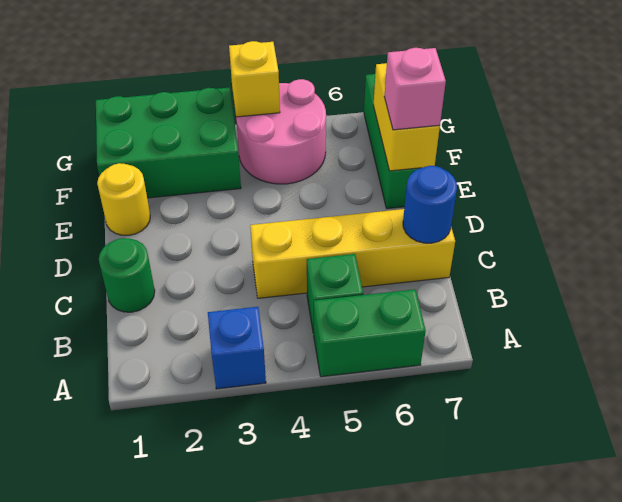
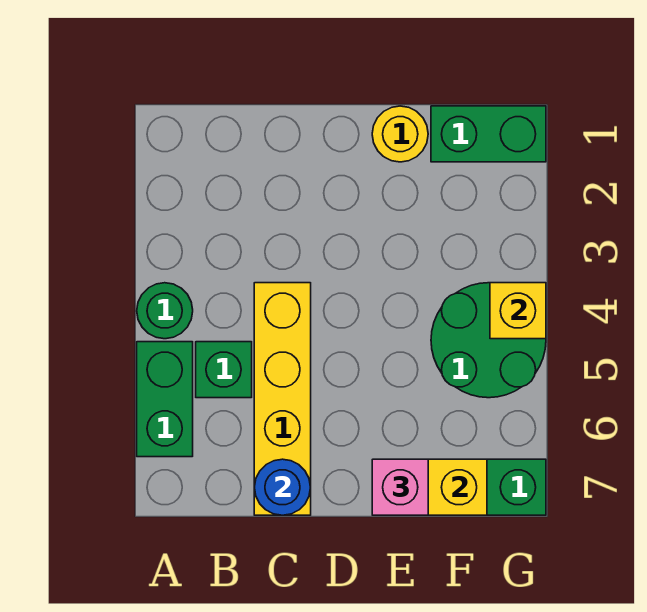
blue 1x1 brick [208,307,266,389] -> none
green 1x1 round brick [99,238,155,312] -> green 1x1 round brick moved to [137,283,193,339]
green 2x3 brick [96,87,241,198] -> green 1x2 brick [431,106,546,162]
pink 2x2 round brick [236,79,326,184] -> green 2x2 round brick [431,283,546,398]

